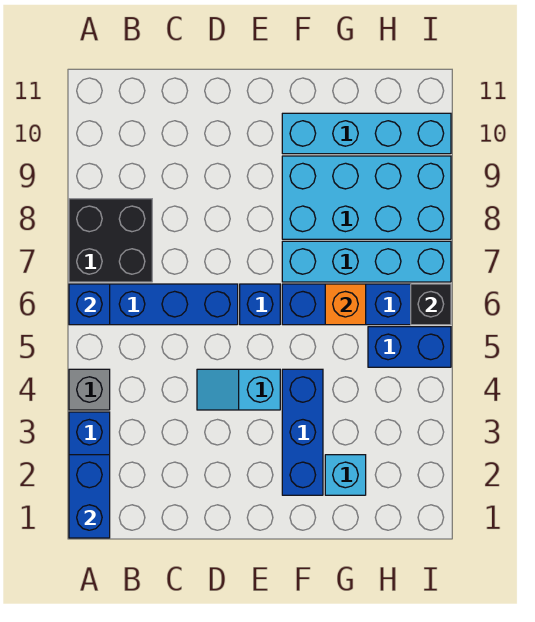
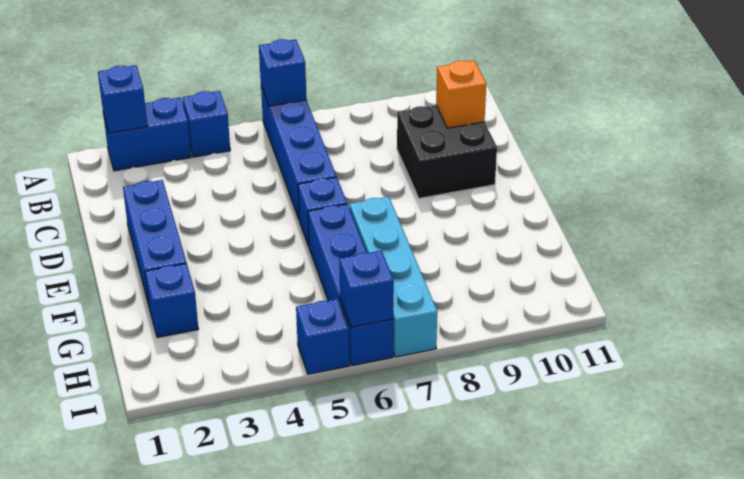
blue 1x2 brick [69,455,110,538] -> blue 1x1 brick [98,65,148,133]
grey 1x1 brick [69,369,110,410] -> blue 1x1 brick [183,91,230,157]
black 2x2 brick [69,199,152,282] -> black 2x2 brick moved to [397,105,497,198]
cyan 1x2 slope [197,369,280,410] -> none
blue 1x3 brick [282,369,323,495] -> blue 1x3 brick turned to [123,180,187,305]
cyan 2x4 brick [282,156,451,239] -> none
cyan 1x4 brick [282,113,451,154] -> none
cyan 1x1 brick [325,455,366,495] -> blue 1x1 brick [145,264,198,338]
orange 1x1 brick [325,284,366,325] -> orange 1x1 brick moved to [436,60,486,128]
blue 1x2 brick [368,327,451,367] -> blue 1x1 brick [296,299,350,374]
black 1x1 brick [411,284,451,325] -> blue 1x1 brick [339,251,394,327]

